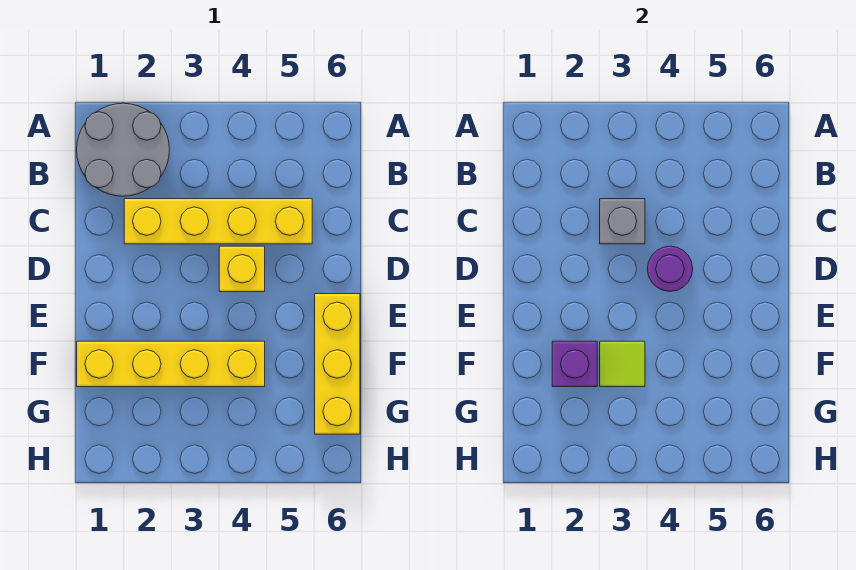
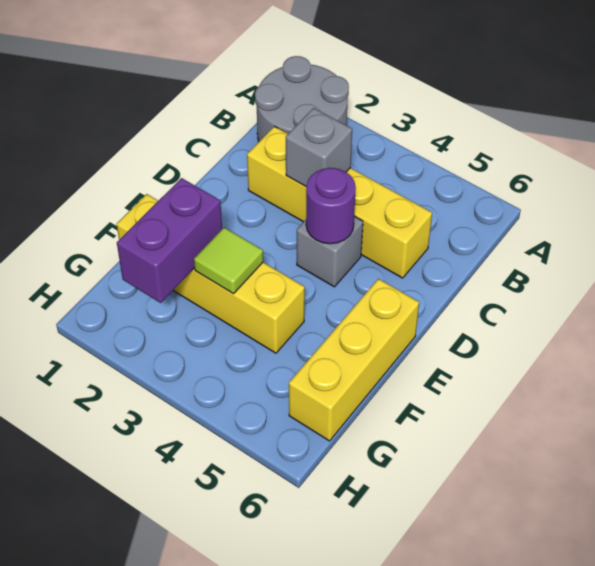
yellow 1x1 brick [219,246,265,292] -> grey 1x1 brick [297,216,363,287]
purple 1x1 brick [552,341,597,387] -> purple 1x2 brick [117,178,222,303]

